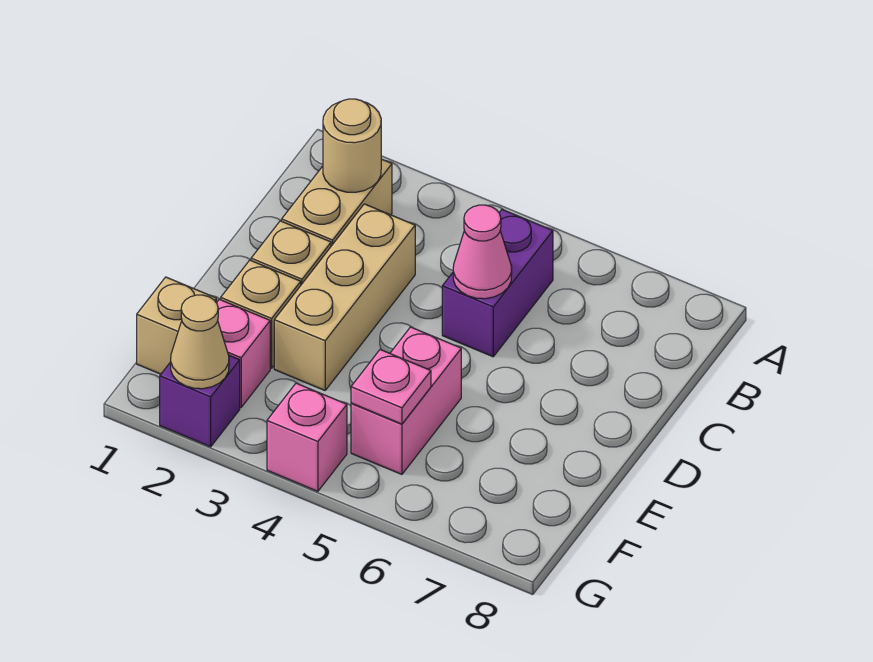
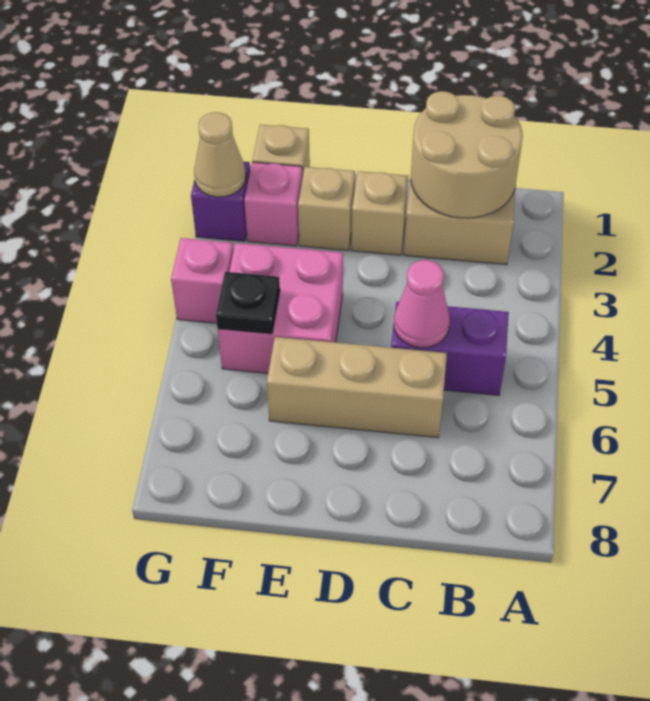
tan 1x1 round brick [323,99,381,192] -> tan 2x2 round brick [411,91,523,218]
tan 1x3 brick [274,204,415,390] -> tan 1x3 brick moved to [267,337,447,438]
pink 1x2 brick [351,327,461,474] -> pink 2x2 brick [218,243,343,373]
pink 1x1 plate [351,350,431,424] -> black 1x1 plate [216,272,280,334]

